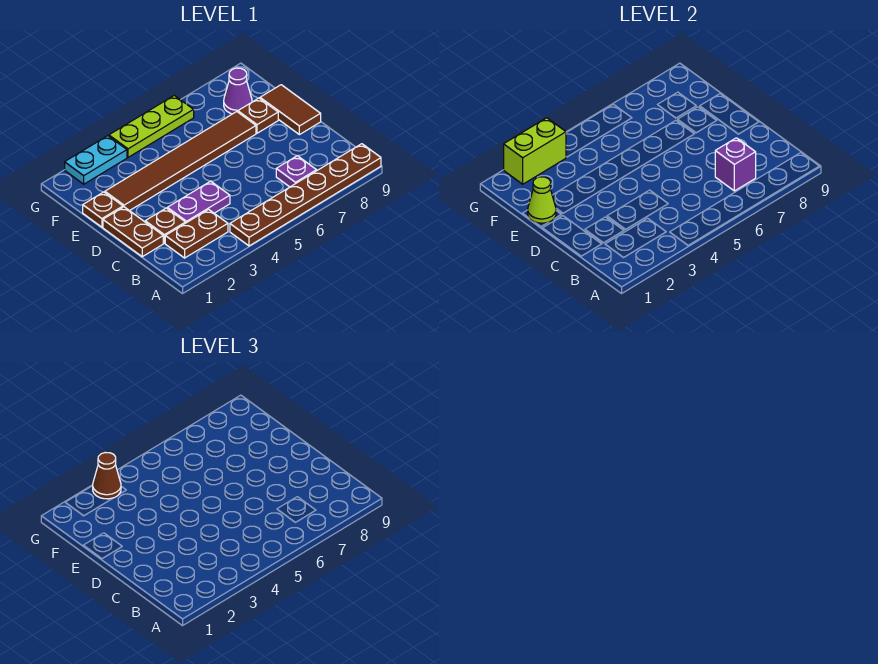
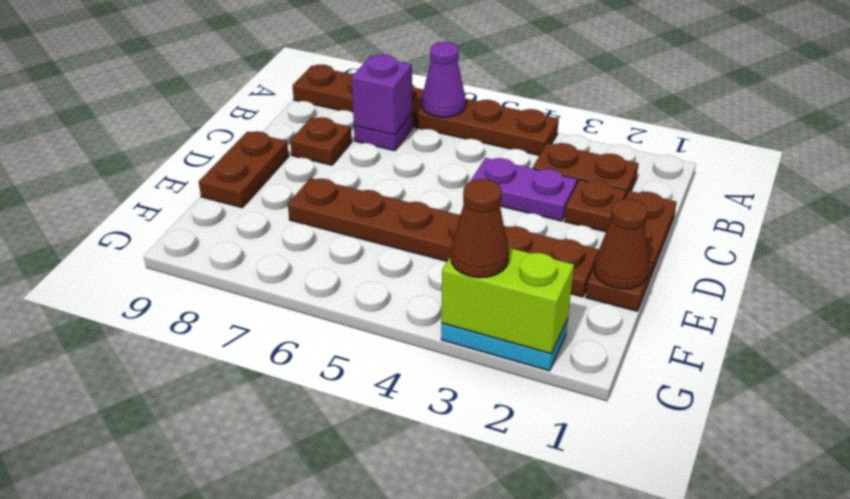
brown 1x2 tile [260,85,321,135] -> brown 1x2 plate [199,131,289,208]
lime 1x1 cone [528,177,556,223] -> brown 1x1 cone [594,199,649,289]
brown 1x6 tile [105,112,256,211] -> brown 1x6 plate [288,178,599,297]
brown 1x1 plate [238,98,278,133] -> brown 1x1 plate moved to [290,117,352,165]
purple 1x1 cone [224,68,252,114] -> purple 1x1 cone moved to [422,42,466,117]
lime 1x3 plate [109,95,194,157] -> none

